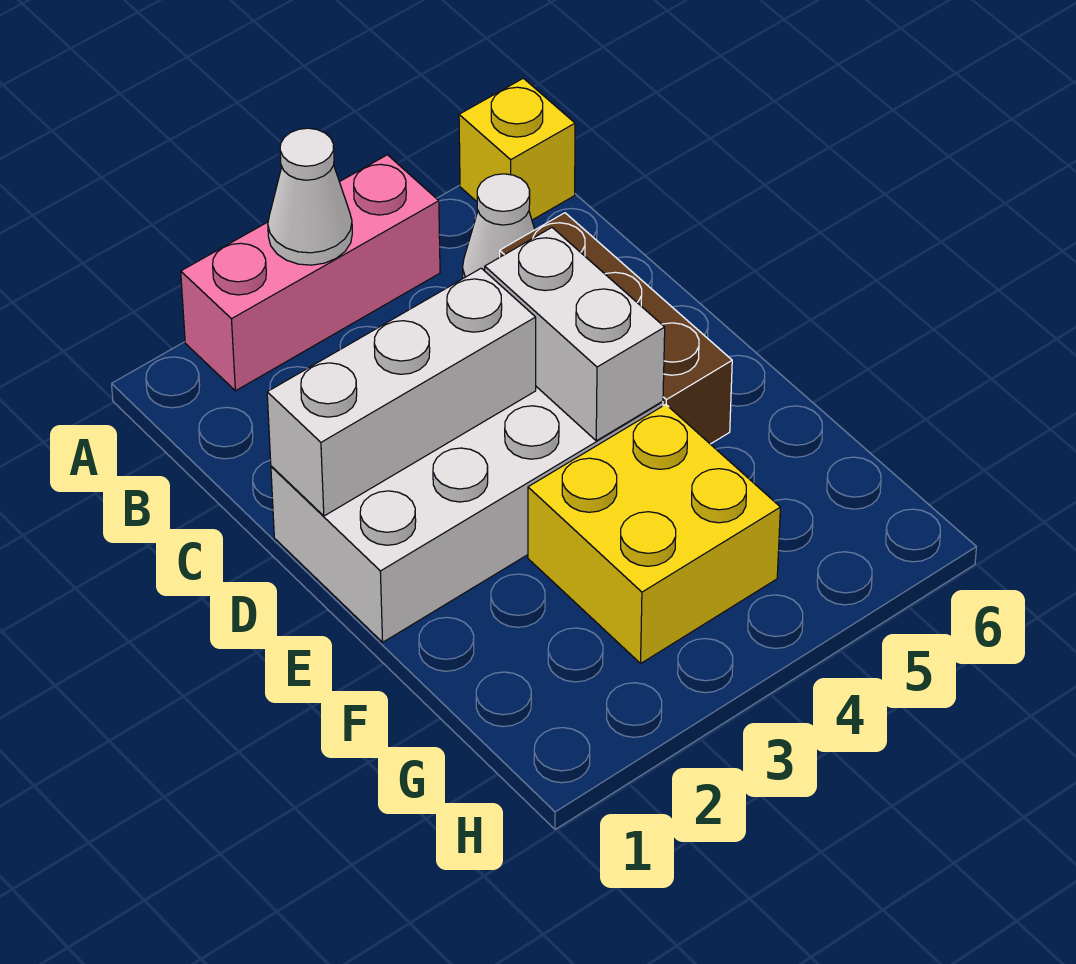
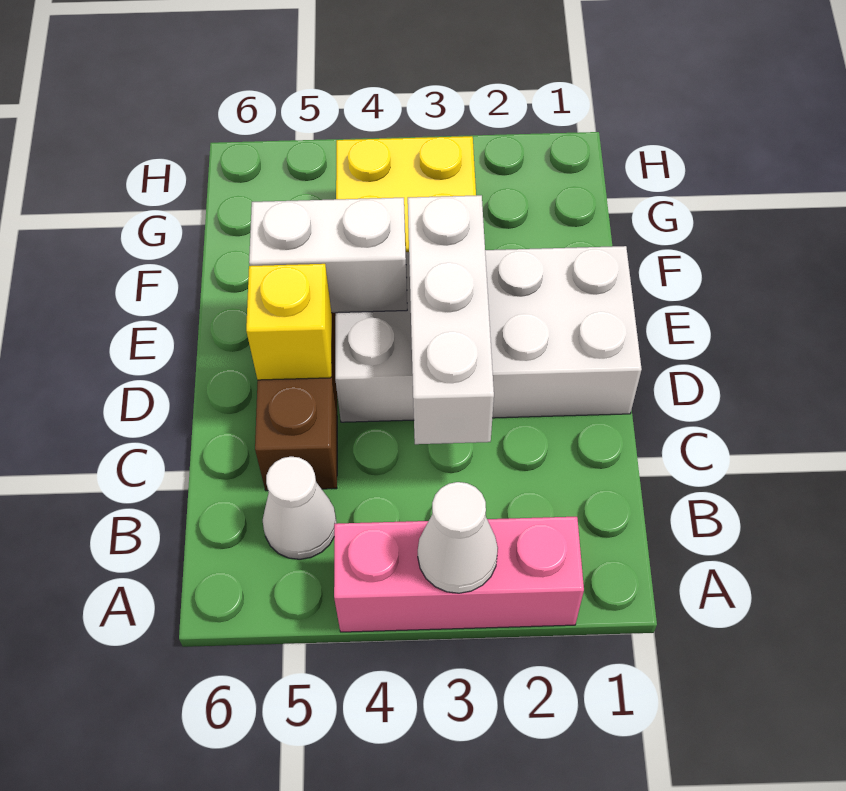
yellow 1x1 brick [459,78,575,220] -> yellow 1x1 brick moved to [246,264,332,380]
white 1x3 brick [267,268,536,516] -> white 1x3 brick turned to [408,195,494,444]
white 1x2 brick [485,228,665,441] -> white 1x2 brick turned to [249,198,407,313]

